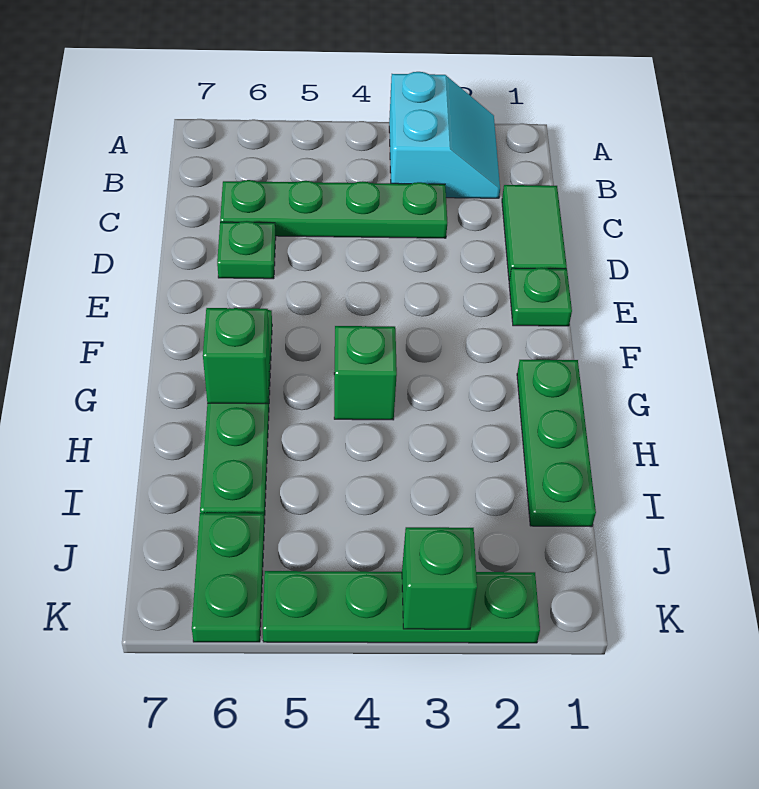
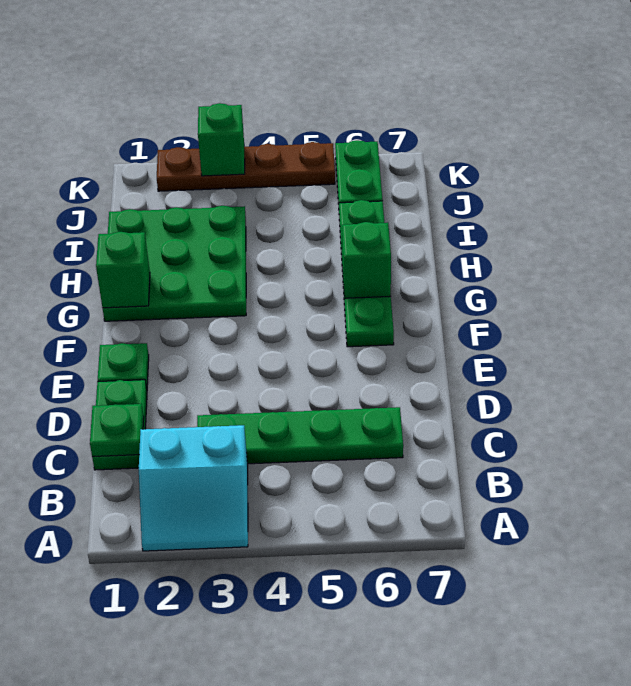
cyan 2x2 slope [389,72,500,198] -> cyan 2x2 slope turned to [139,425,248,551]
green 1x2 tile [502,185,567,281] -> green 1x2 plate [92,380,147,470]
green 1x1 plate [217,221,276,279] -> green 1x1 plate moved to [90,404,144,457]
green 1x3 plate [517,360,596,527] -> green 3x3 plate [103,206,246,321]
green 1x1 brick [334,326,397,420] -> green 1x1 brick moved to [96,232,150,308]
green 1x4 plate [262,571,540,643] -> brown 1x4 plate [157,142,335,191]

